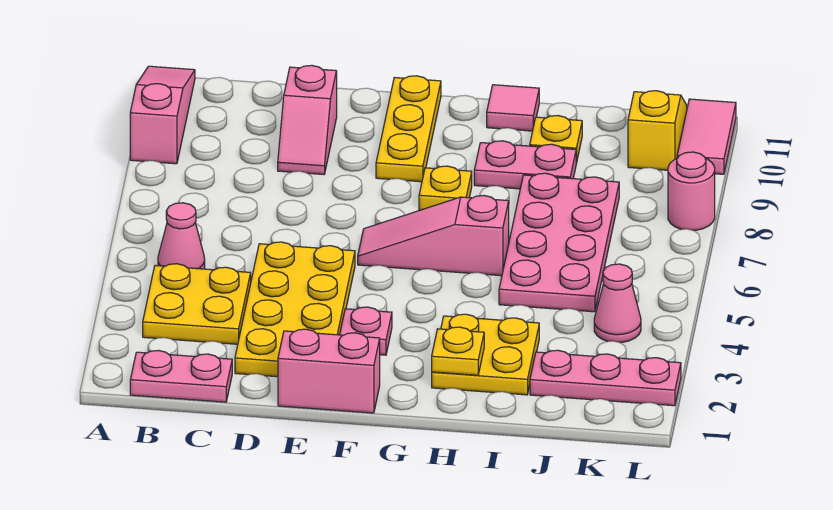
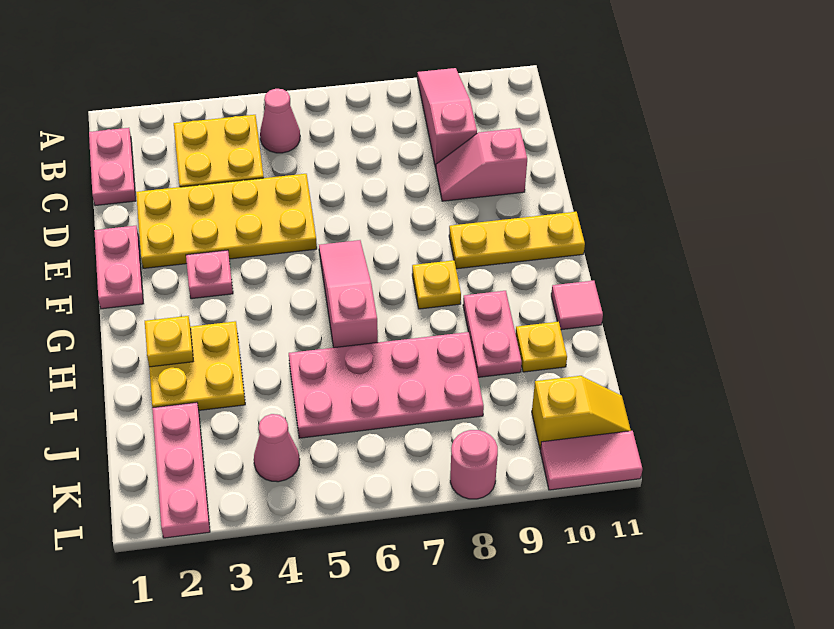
pink 1x3 slope [130,66,195,164] -> pink 1x3 slope turned to [417,68,477,168]
pink 1x2 brick [278,329,380,413] -> pink 1x2 plate [94,226,143,309]

